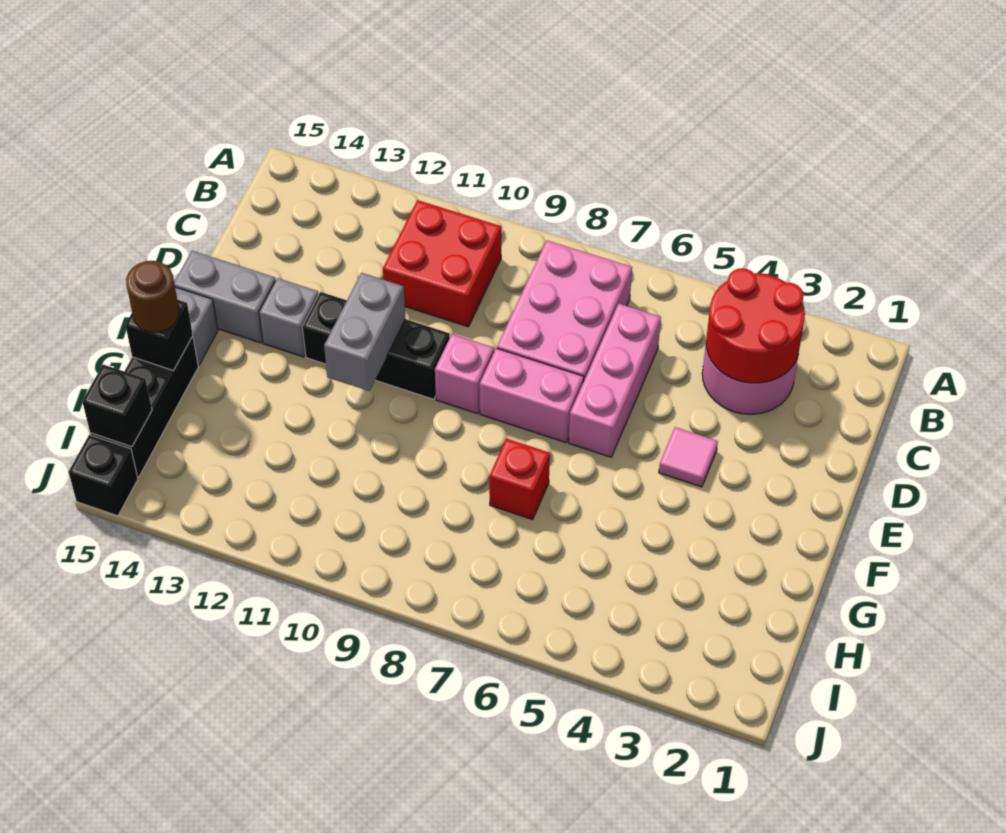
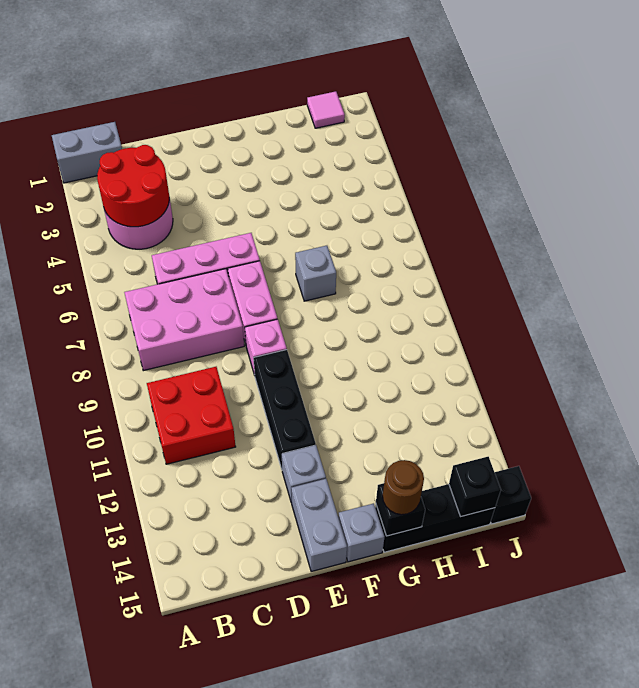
pink 1x1 tile [659,427,718,487] -> pink 1x1 tile moved to [307,91,345,128]
grey 1x2 brick [324,273,405,391] -> grey 1x2 brick moved to [52,122,122,183]
red 1x1 brick [489,439,550,520] -> grey 1x1 brick [295,246,336,301]

